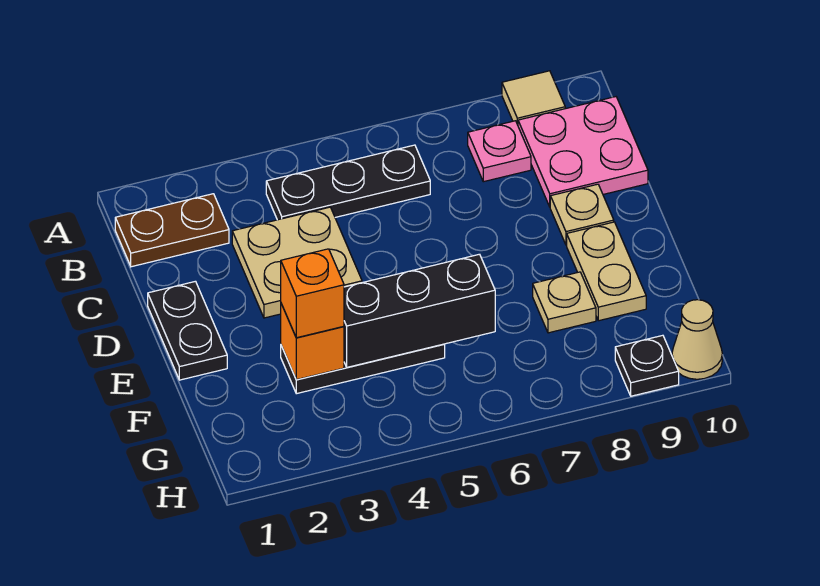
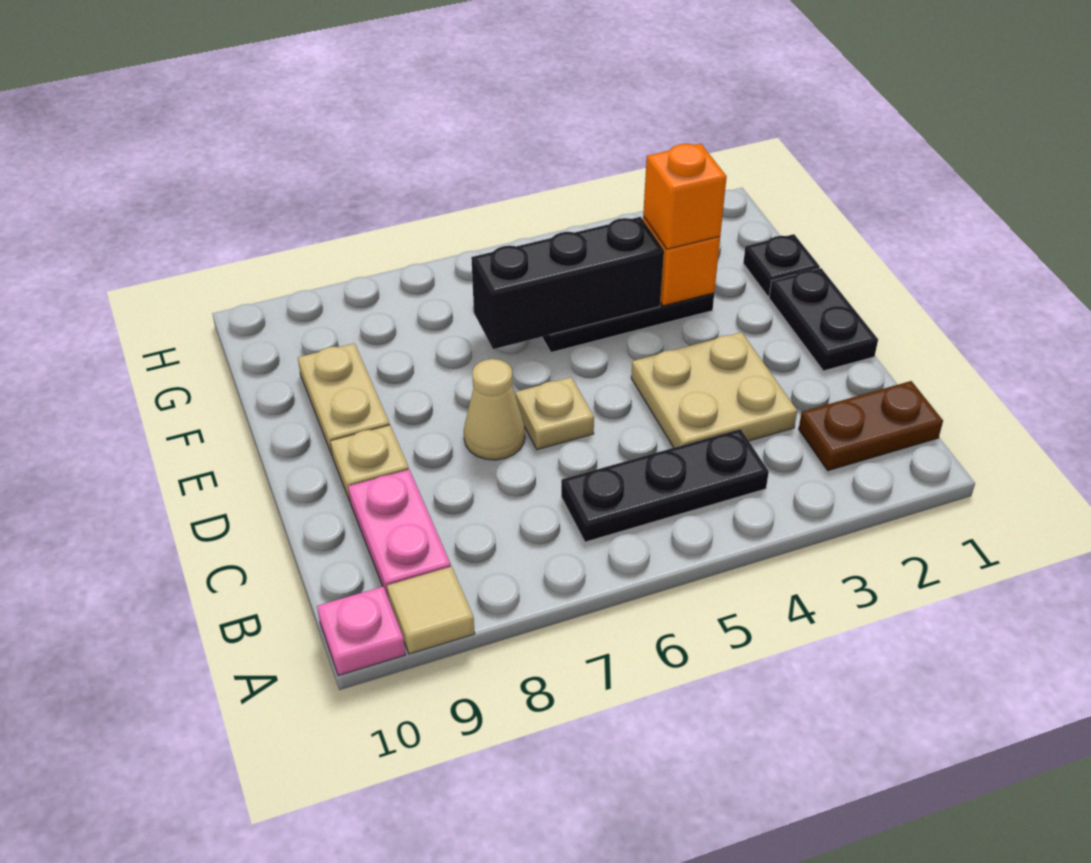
pink 1x1 plate [468,121,531,182] -> pink 1x1 plate moved to [317,587,405,676]
pink 2x2 plate [518,97,648,207] -> pink 1x2 plate [348,470,451,597]
tan 1x1 plate [533,272,596,333] -> tan 1x1 plate moved to [515,377,594,450]
black 1x1 plate [615,335,679,396] -> black 1x1 plate moved to [743,234,820,296]
tan 1x1 cone [672,300,722,379] -> tan 1x1 cone moved to [464,359,525,460]

